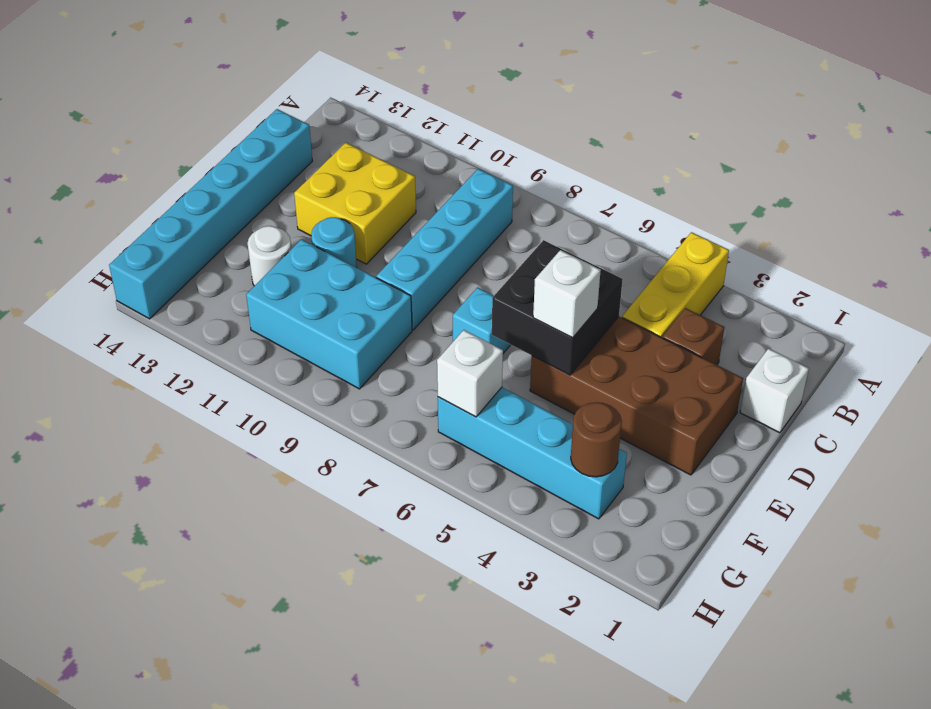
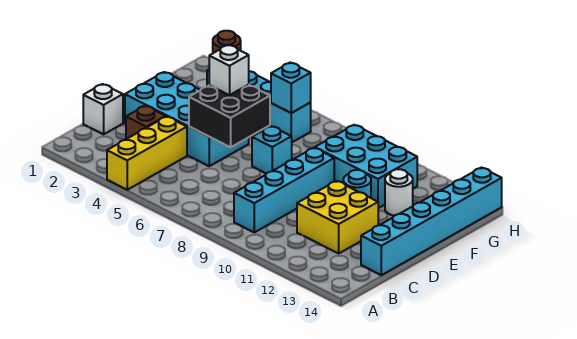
brown 2x4 brick [530,317,743,475] -> cyan 2x4 brick [125,72,249,166]
white 1x1 brick [437,330,503,417] -> cyan 1x1 brick [271,63,311,113]

